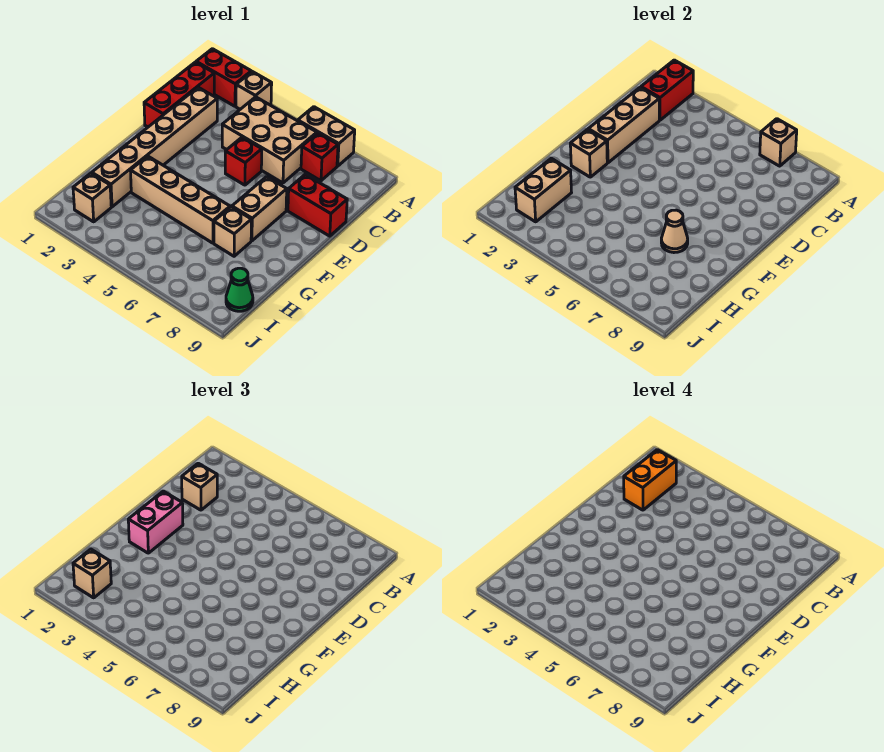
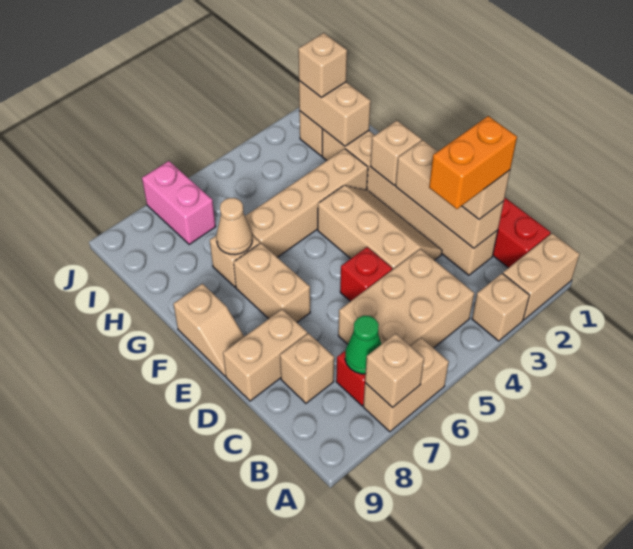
red 1x2 brick [196,49,251,106] -> tan 1x2 brick [503,233,580,320]
red 1x2 brick [641,60,693,120] -> none
orange 1x2 brick [624,450,676,510] -> orange 1x2 brick turned to [429,116,517,209]
none -> tan 1x1 brick [280,333,334,403]
none -> tan 2x3 slope [318,186,442,270]
red 1x2 brick [288,175,347,236] -> tan 1x2 brick [223,309,307,401]
pink 1x2 brick [128,491,183,553] -> pink 1x2 brick moved to [142,161,216,245]
none -> tan 1x2 slope [173,284,244,376]
green 1x1 cone [226,268,253,311] -> green 1x1 cone moved to [345,316,381,374]

